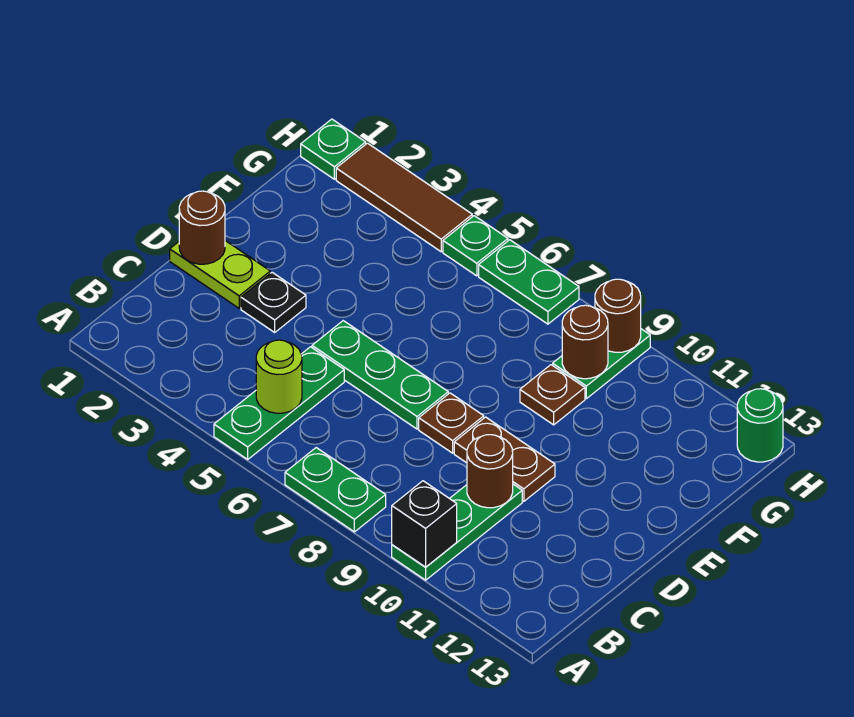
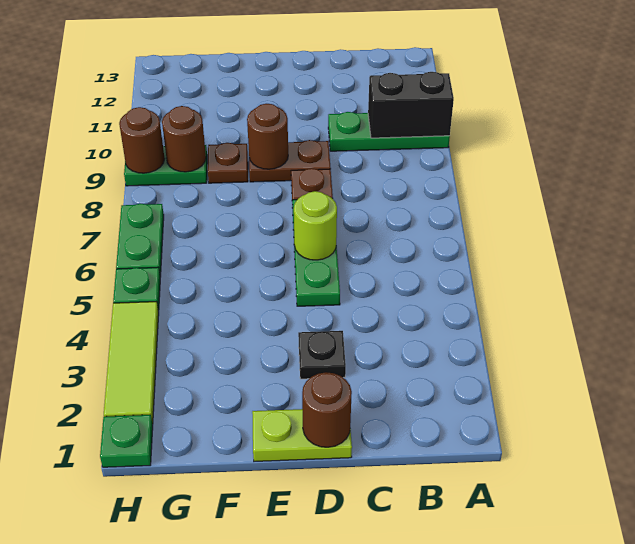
green 1x3 plate [214,347,344,459] -> none
green 1x2 plate [285,448,386,532] -> none
black 1x1 brick [392,481,457,567] -> black 1x2 brick [368,72,454,138]
lime 1x1 round brick [256,340,302,413] -> lime 1x1 round brick moved to [294,191,337,260]
brown 1x1 round brick [467,435,513,508] -> brown 1x1 round brick moved to [247,104,288,169]
lime 1x2 plate [170,241,270,308] -> lime 1x2 plate turned to [252,409,352,461]
brown 1x2 plate [454,417,555,501] -> brown 1x2 plate turned to [249,140,331,182]
brown 1x3 tile [336,143,472,252] -> lime 1x3 tile [104,302,159,424]
green 1x1 round brick [737,389,783,462] -> none

